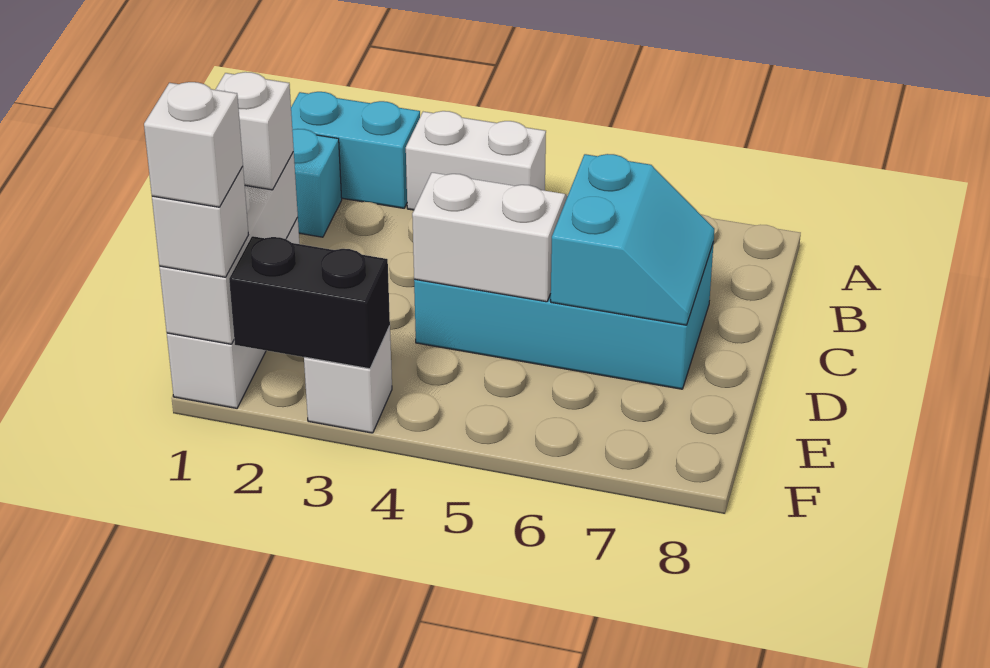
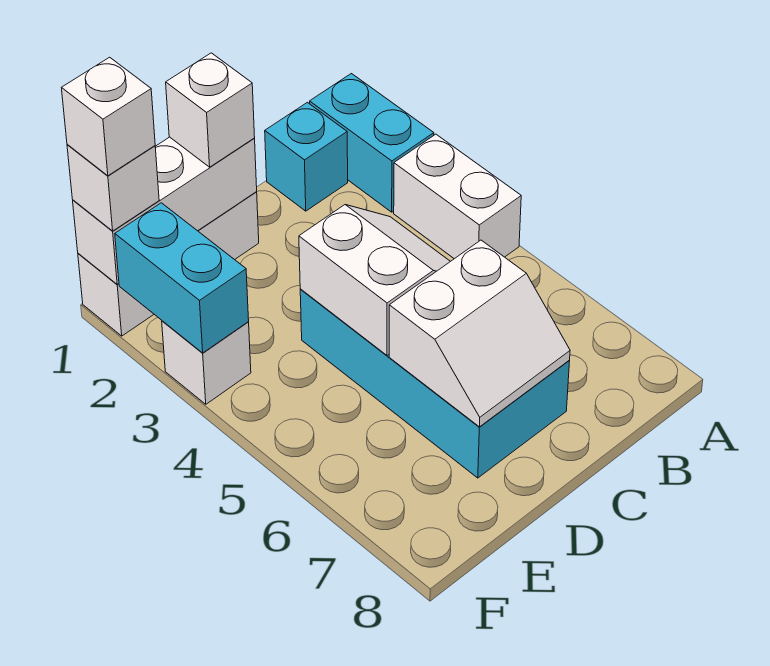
cyan 2x2 slope [551,154,714,325] -> white 2x2 slope [389,240,570,427]
black 1x2 brick [229,236,390,369] -> cyan 1x2 brick [115,203,249,353]

